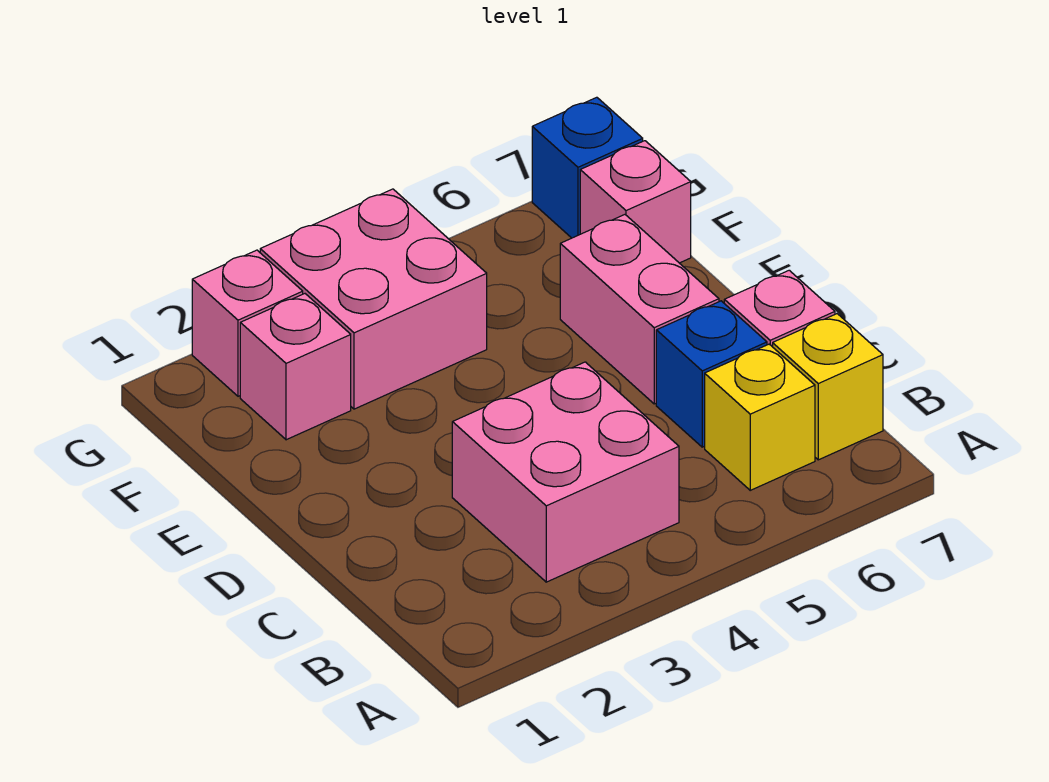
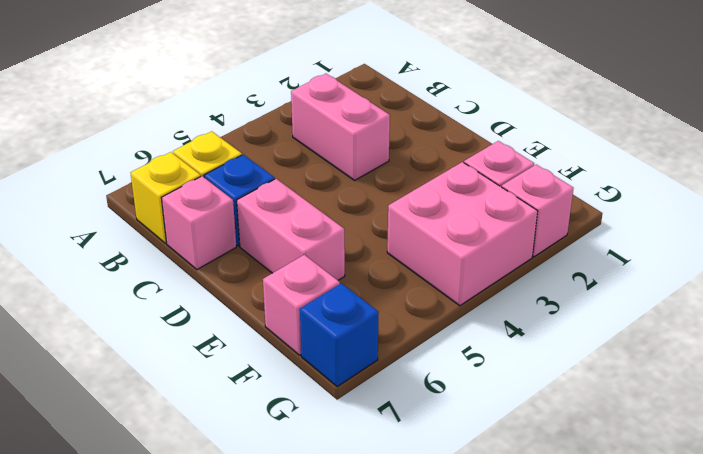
pink 2x2 brick [452,362,679,582] -> pink 1x2 brick [291,74,390,180]

